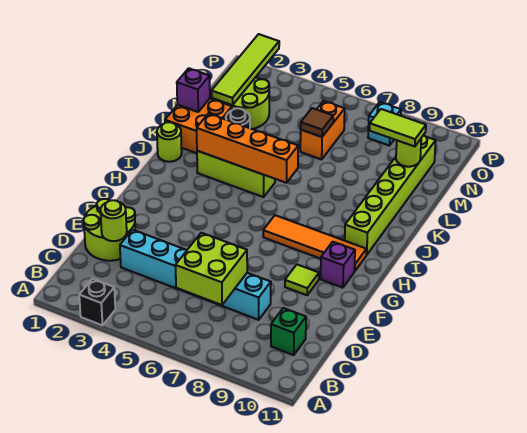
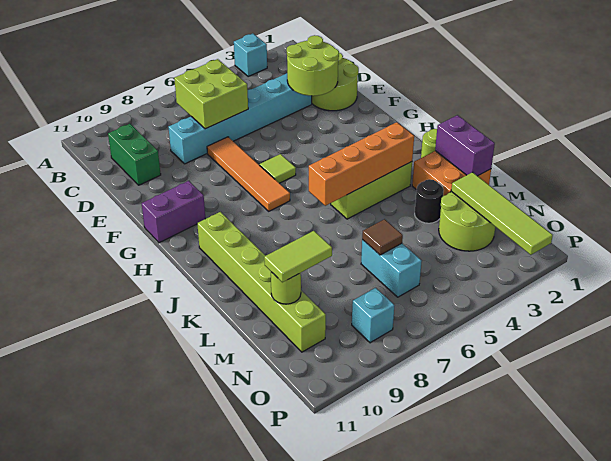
black 1x1 brick [79,279,115,325] -> cyan 1x1 brick [234,33,267,76]
green 1x1 brick [271,308,306,355] -> green 1x2 brick [108,124,161,185]
lime 1x1 round brick [101,200,127,241] -> lime 2x2 round brick [286,35,339,96]
lime 1x1 tile [285,265,319,295] -> lime 1x1 tile moved to [260,154,296,183]
purple 1x1 brick [321,242,355,288] -> purple 1x2 brick [142,181,205,243]
orange 1x4 tile [263,215,366,271] -> orange 1x4 tile turned to [207,137,290,211]
purple 1x1 brick [177,68,210,112] -> purple 1x2 brick [435,115,495,176]
orange 1x2 brick [300,101,345,159] -> cyan 1x2 brick [361,240,422,297]

